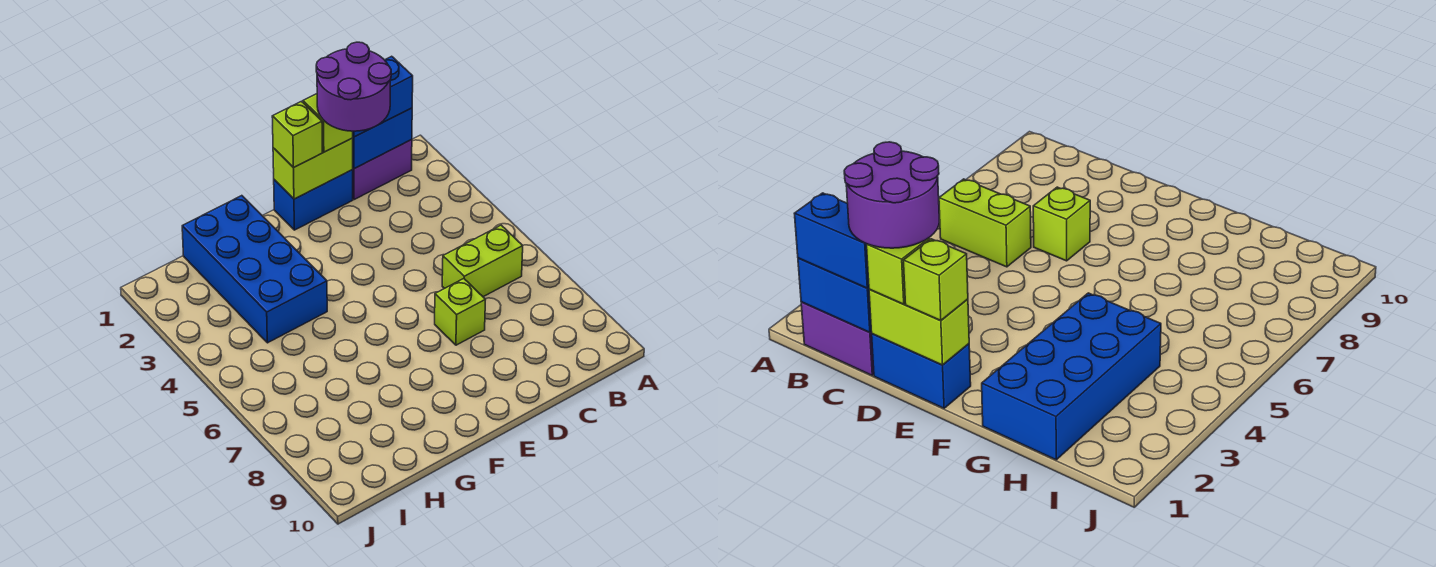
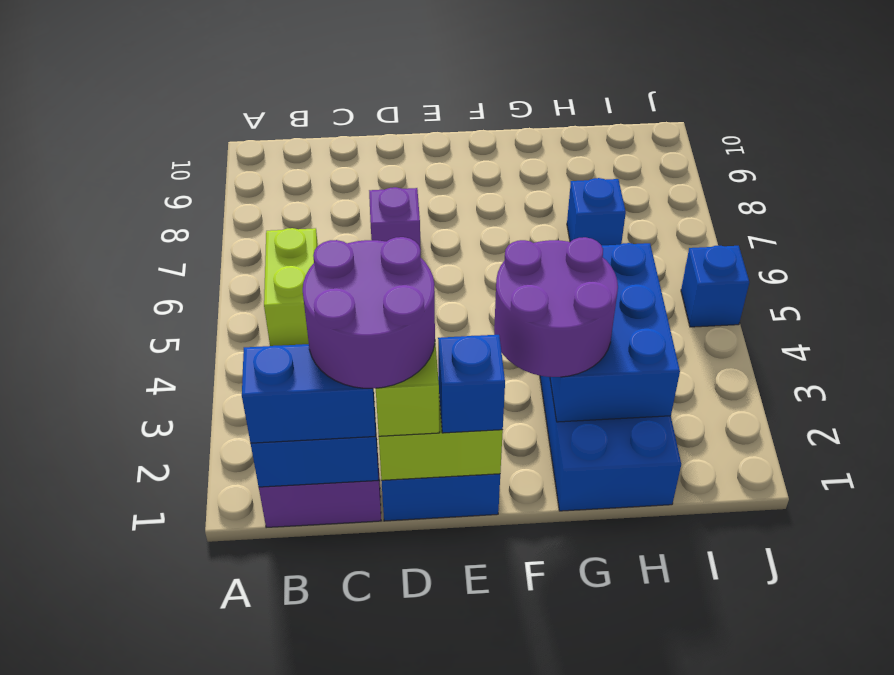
lime 1x2 brick [442,225,523,297] -> lime 1x2 brick turned to [264,228,318,346]
lime 1x1 brick [435,279,485,345] -> purple 1x1 brick [369,187,421,250]
lime 1x1 brick [272,101,322,168] -> blue 1x1 brick [438,335,505,433]
none -> purple 2x2 round brick [494,237,618,377]
none -> blue 2x3 brick [550,243,680,422]
none -> blue 1x1 brick [567,178,626,246]
none -> blue 1x1 brick [681,246,749,327]

